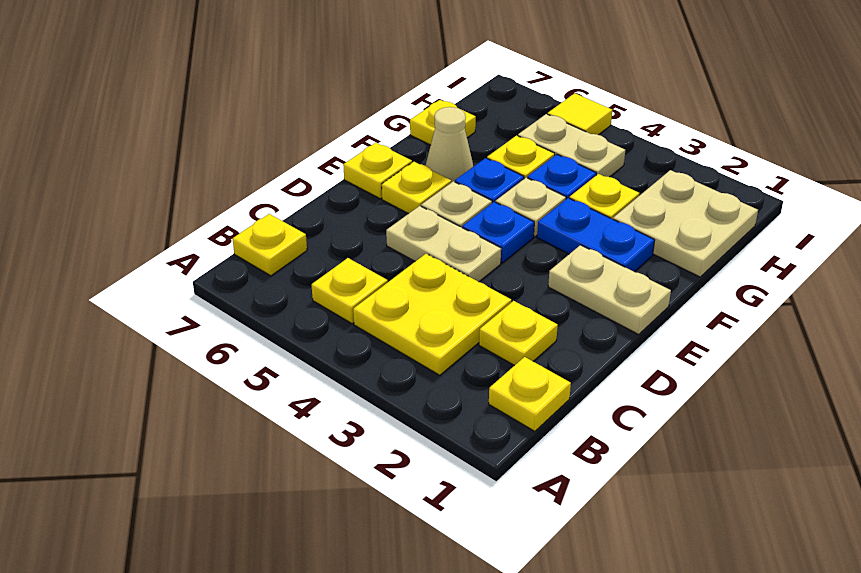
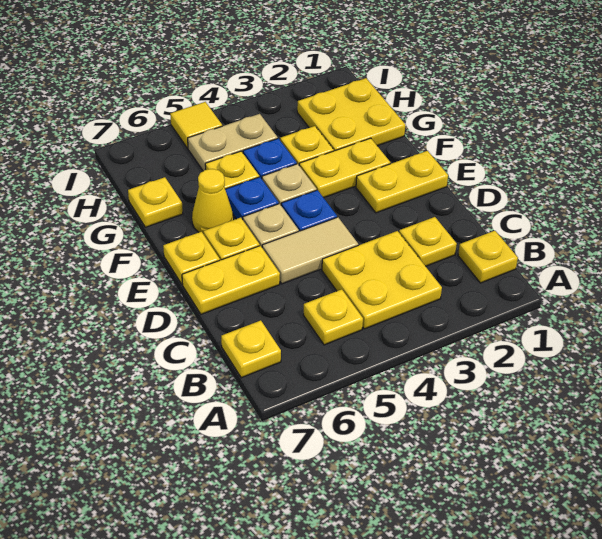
tan 1x2 plate [386,206,501,282] -> tan 1x2 tile [262,217,358,284]
none -> yellow 1x2 plate [182,246,280,314]
tan 1x2 plate [548,245,671,334] -> yellow 1x2 plate [356,151,448,213]
blue 1x2 plate [537,198,655,272] -> yellow 1x2 plate [299,138,390,198]
tan 1x1 cone [426,107,473,182] -> yellow 1x1 cone [192,169,233,234]
tan 2x2 plate [613,170,758,277] -> yellow 2x2 plate [297,78,405,151]

